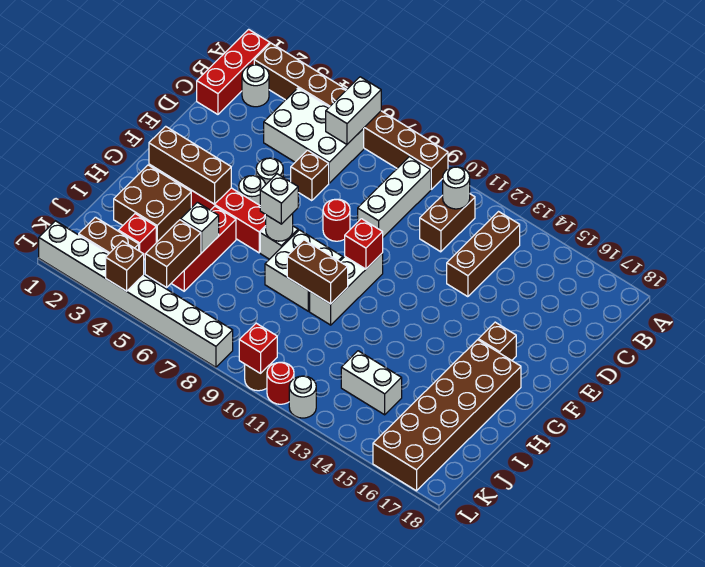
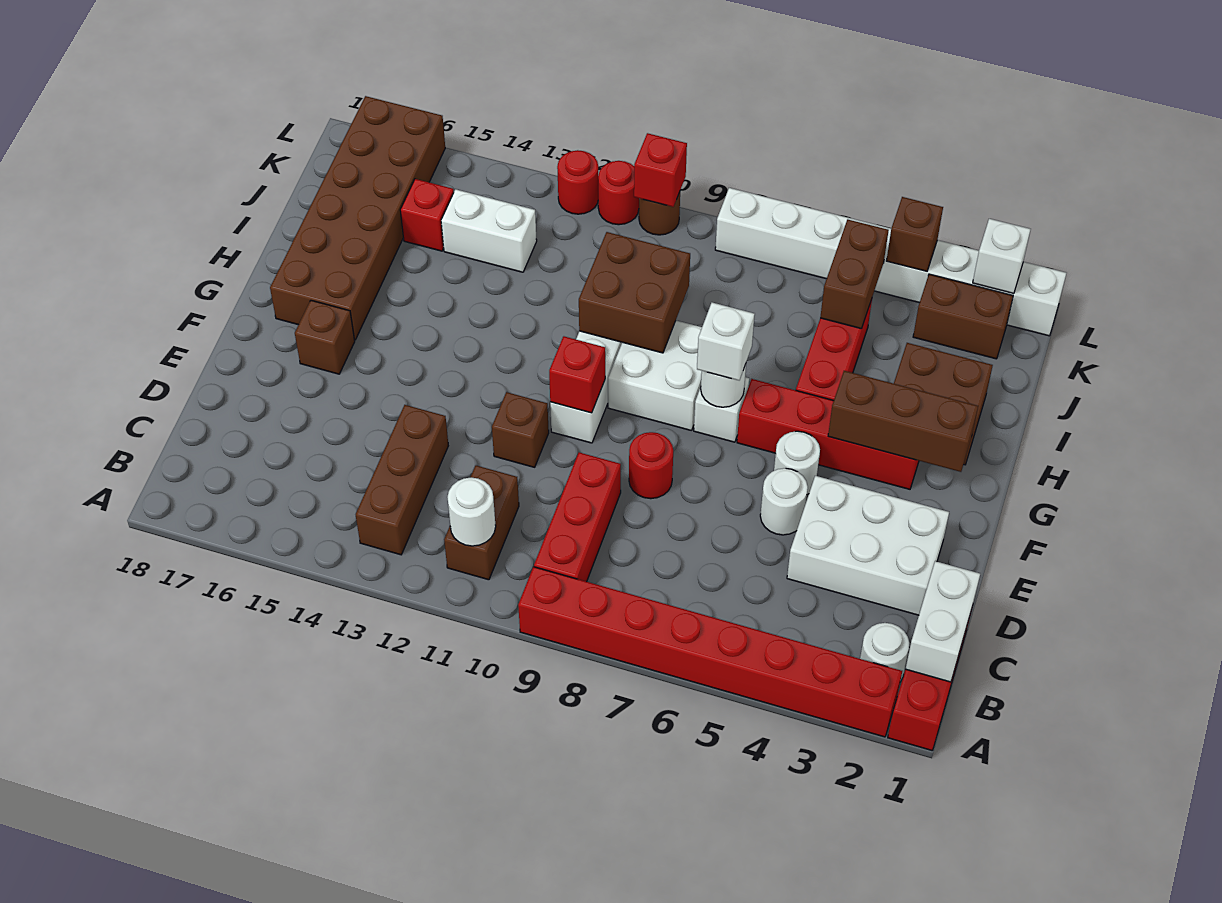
brown 1x8 brick [254,43,448,189] -> red 1x8 brick [518,567,902,737]
white 1x2 brick [326,77,381,144] -> white 1x2 brick moved to [906,561,980,682]
white 2x3 brick [264,88,364,183] -> white 2x3 brick moved to [787,476,949,615]
white 1x3 brick [358,157,431,237] -> red 1x3 brick [534,452,621,582]
brown 1x1 brick [291,150,329,201] -> brown 1x1 brick moved to [492,392,549,467]
brown 1x2 brick [287,240,348,304] -> brown 2x2 brick [579,232,690,353]
white 1x1 brick [181,202,219,253] -> white 1x1 brick moved to [973,219,1031,294]
red 1x1 brick [118,214,156,259] -> red 1x1 brick moved to [400,179,454,251]
white 1x1 round brick [289,376,316,418] -> red 1x1 round brick [557,150,598,214]

